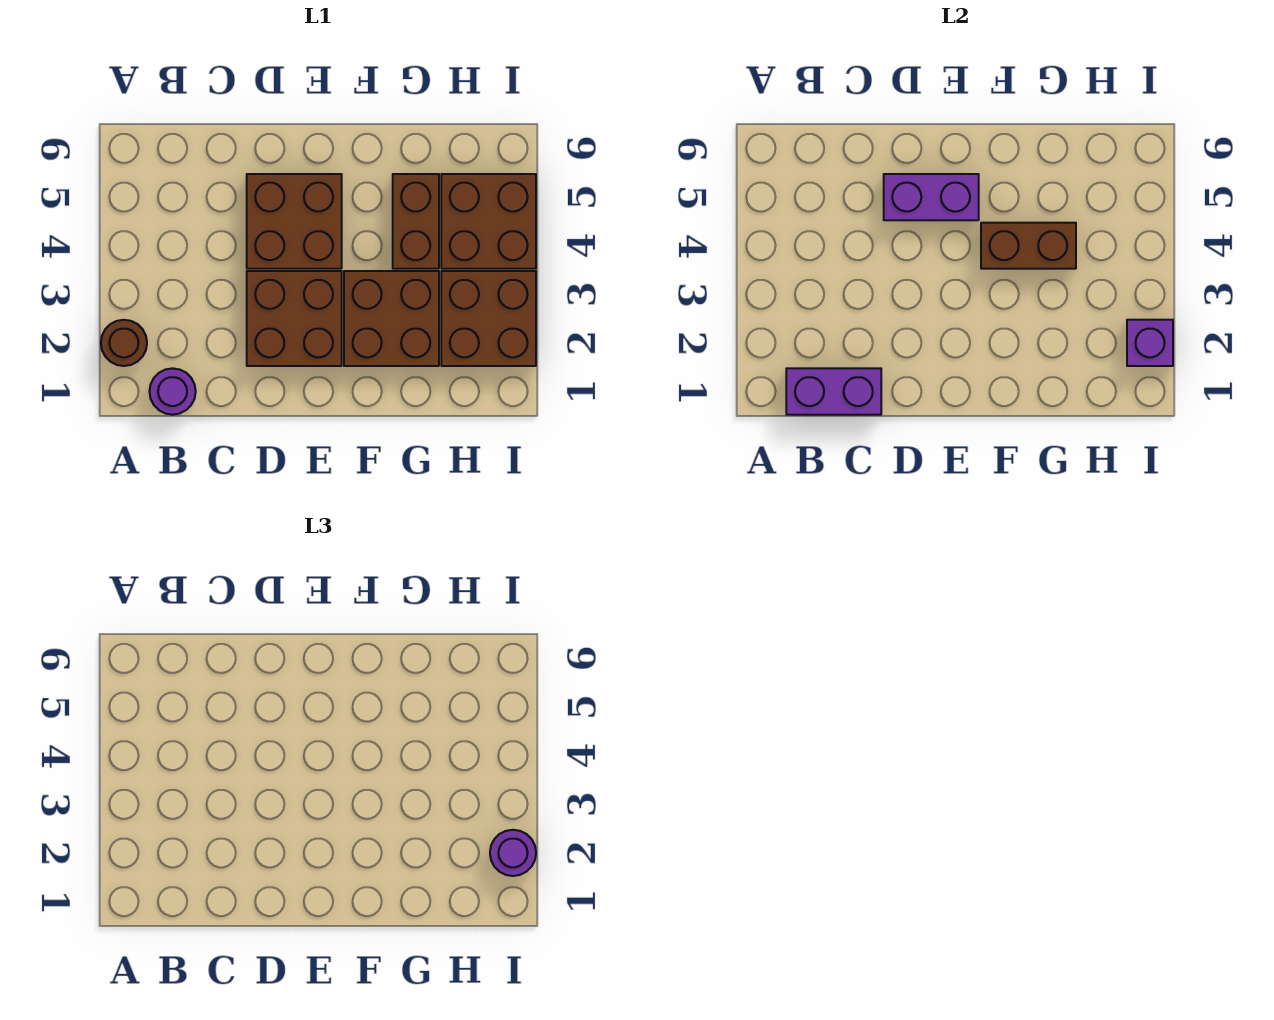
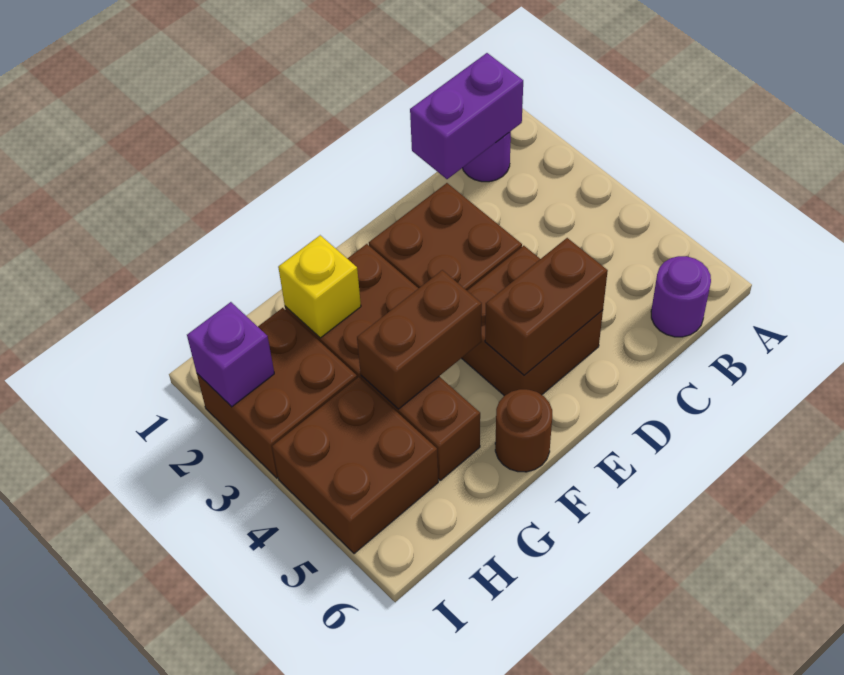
brown 1x1 round brick [101,320,147,366] -> brown 1x1 round brick moved to [495,389,552,472]
purple 1x2 brick [884,174,979,220] -> brown 1x2 brick [485,238,608,375]
none -> yellow 1x1 brick [278,235,361,338]
purple 1x1 round brick [490,830,536,876] -> purple 1x1 round brick moved to [651,256,711,337]

